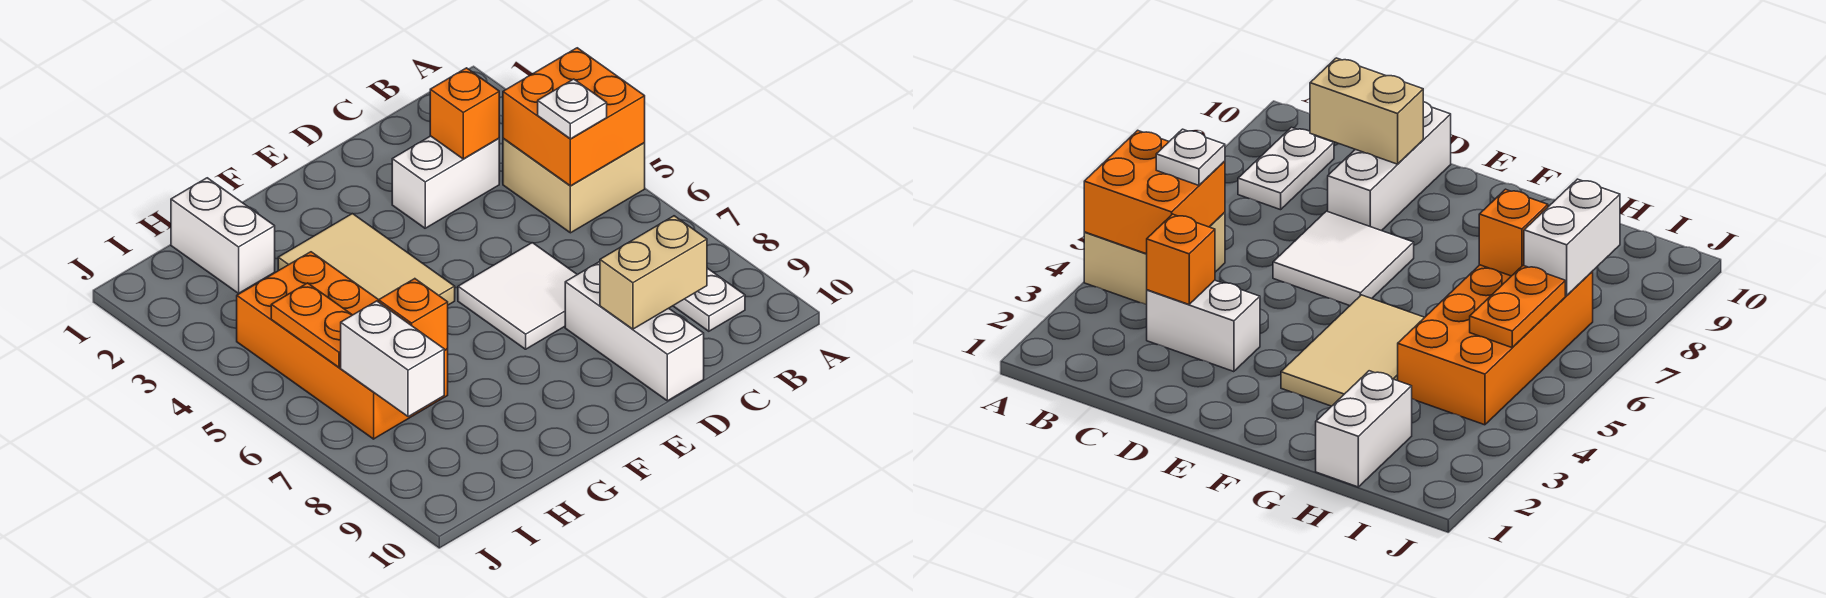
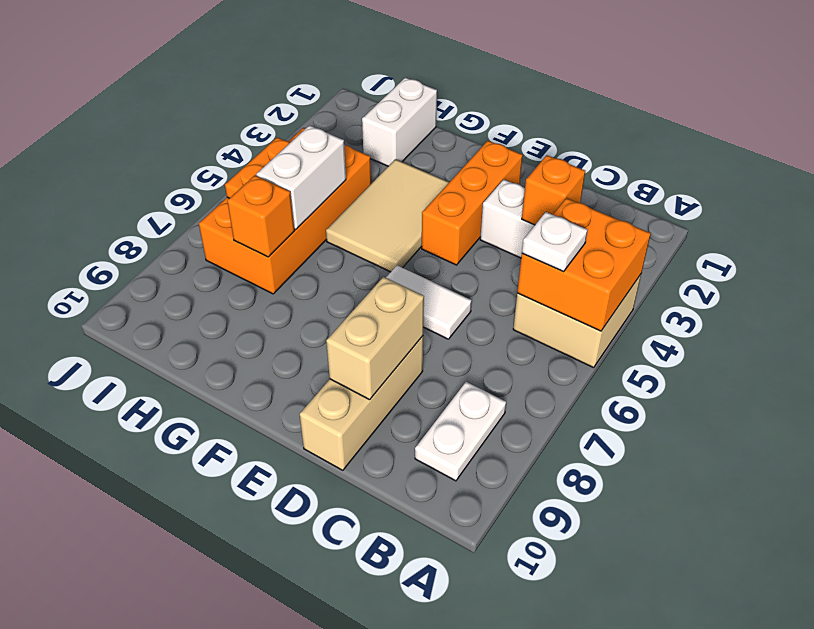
tan 1x2 brick [600,216,707,329] -> tan 1x2 brick turned to [326,277,424,400]
white 2x2 tile [458,243,577,349] -> white 1x2 tile [386,265,472,339]
white 1x3 brick [565,262,704,401] -> tan 1x3 brick [300,336,423,470]
none -> orange 1x3 brick [422,141,523,265]
white 1x2 brick [341,301,444,417] -> white 1x2 brick moved to [256,125,346,229]

